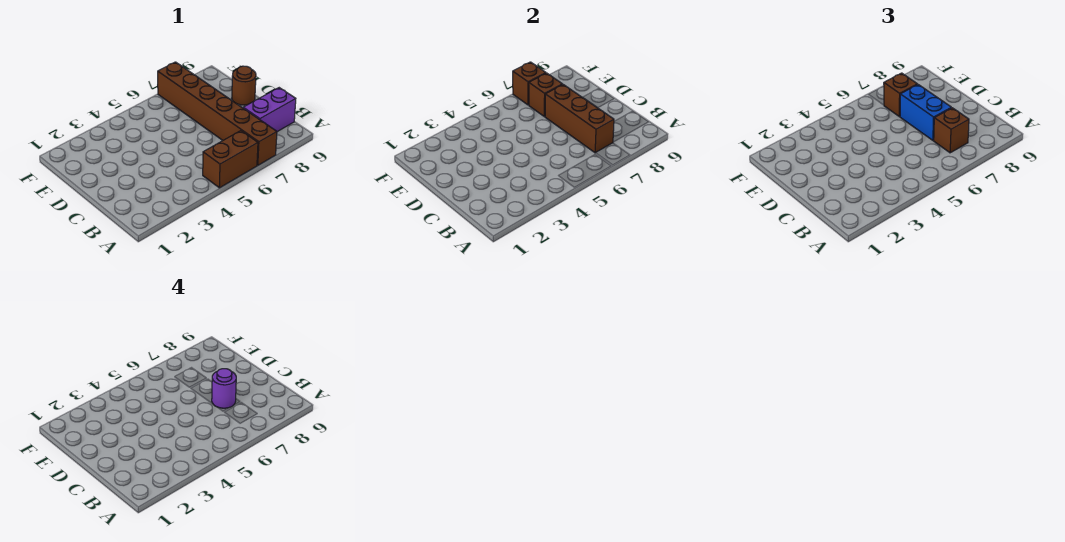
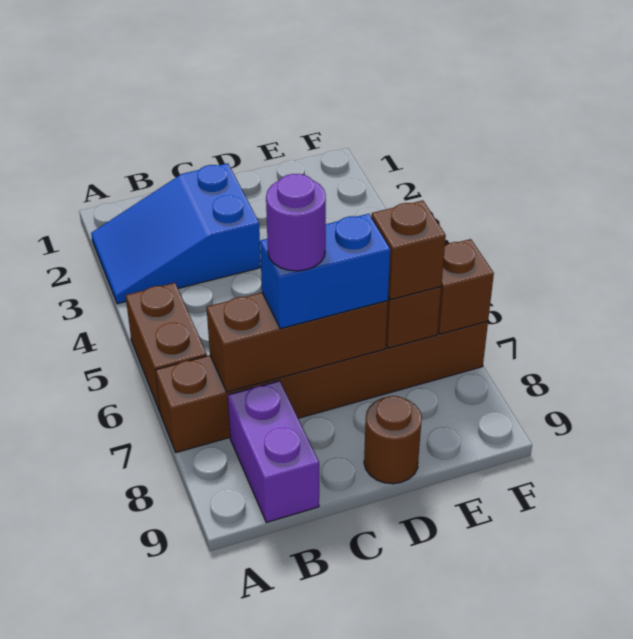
none -> blue 2x3 slope [91,163,261,304]
brown 1x1 brick [933,108,969,153] -> none

